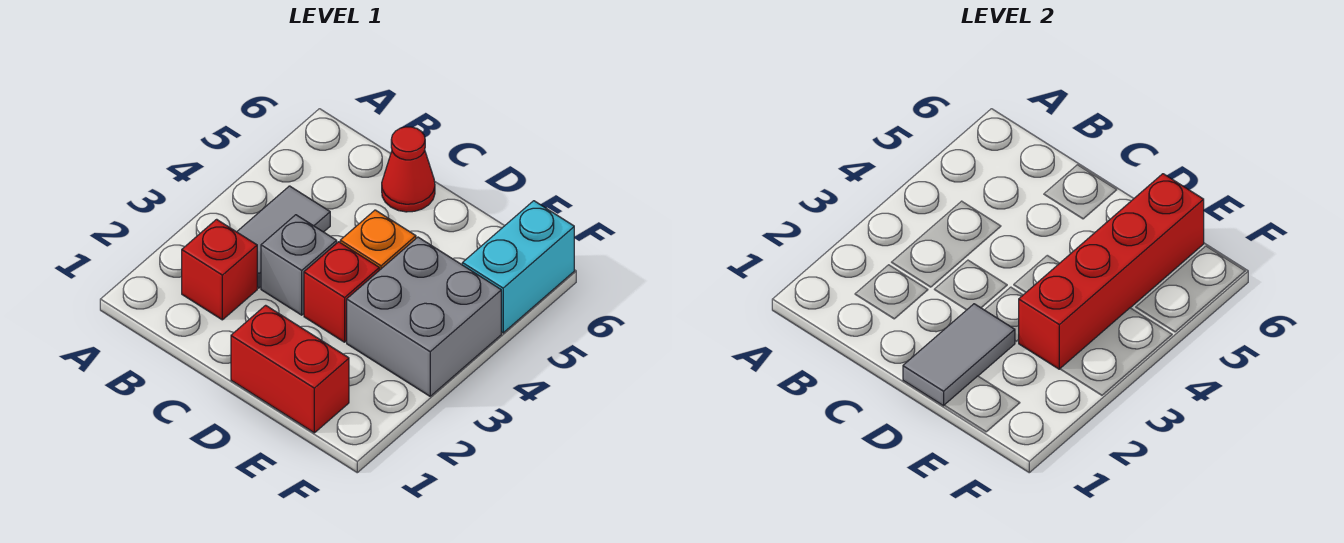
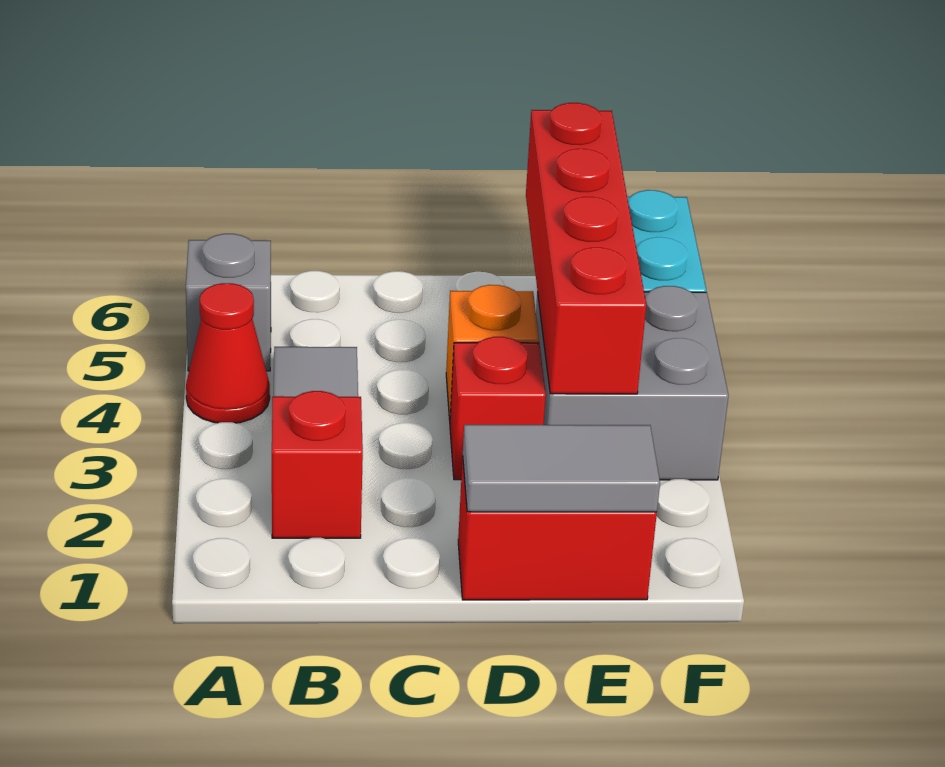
grey 1x1 brick [261,215,337,315] -> grey 1x1 brick moved to [186,234,271,371]
red 1x1 cone [382,127,435,212] -> red 1x1 cone moved to [186,283,270,423]
grey 1x2 tile [903,304,1015,406] -> grey 1x2 tile turned to [463,425,660,512]

